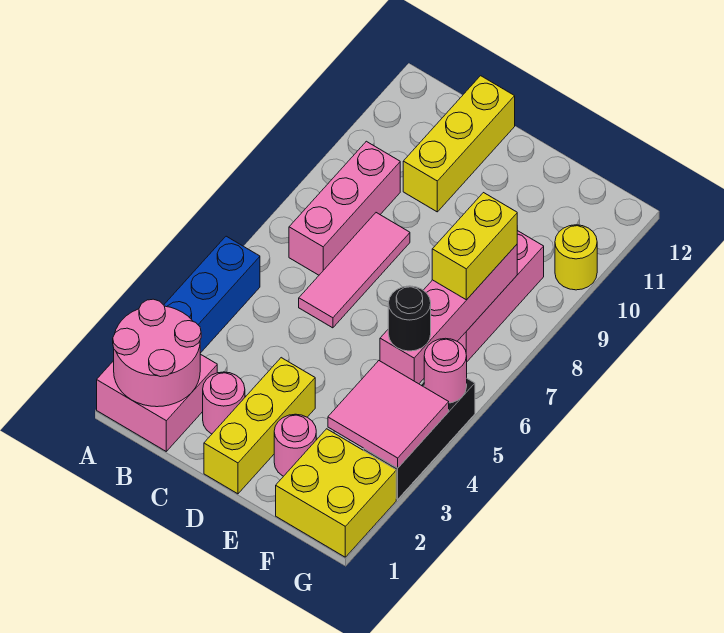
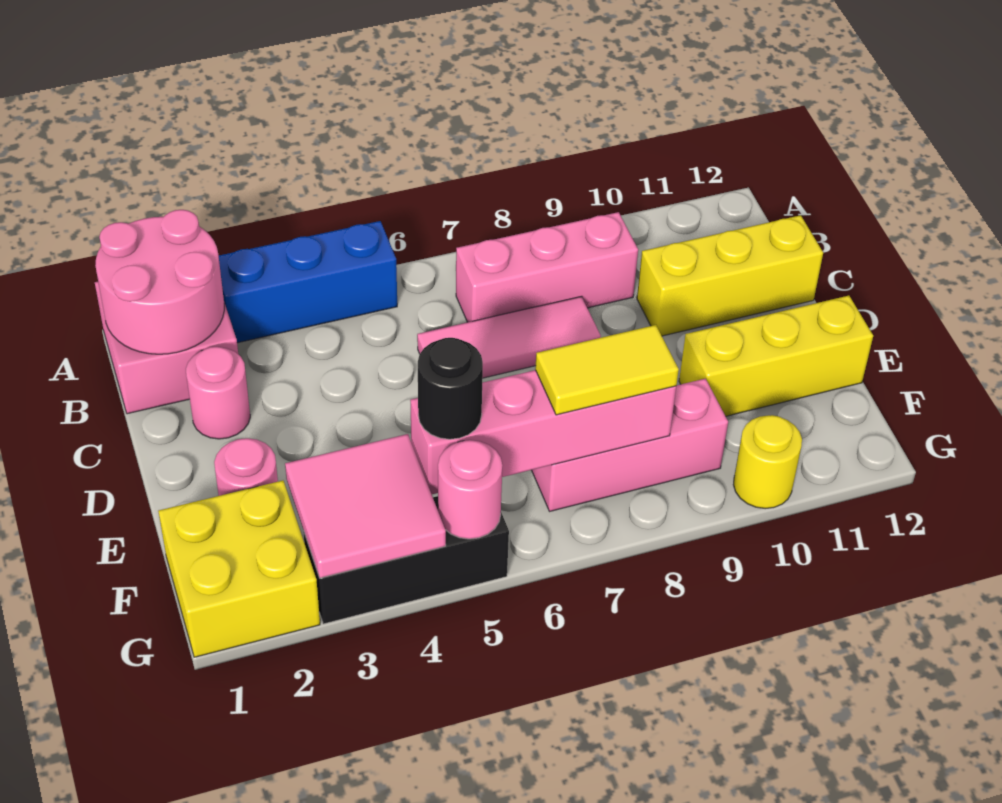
yellow 1x3 brick [204,358,315,494] -> yellow 1x3 brick moved to [679,296,873,416]
yellow 1x2 brick [432,193,518,300] -> yellow 1x2 tile [535,325,679,415]

